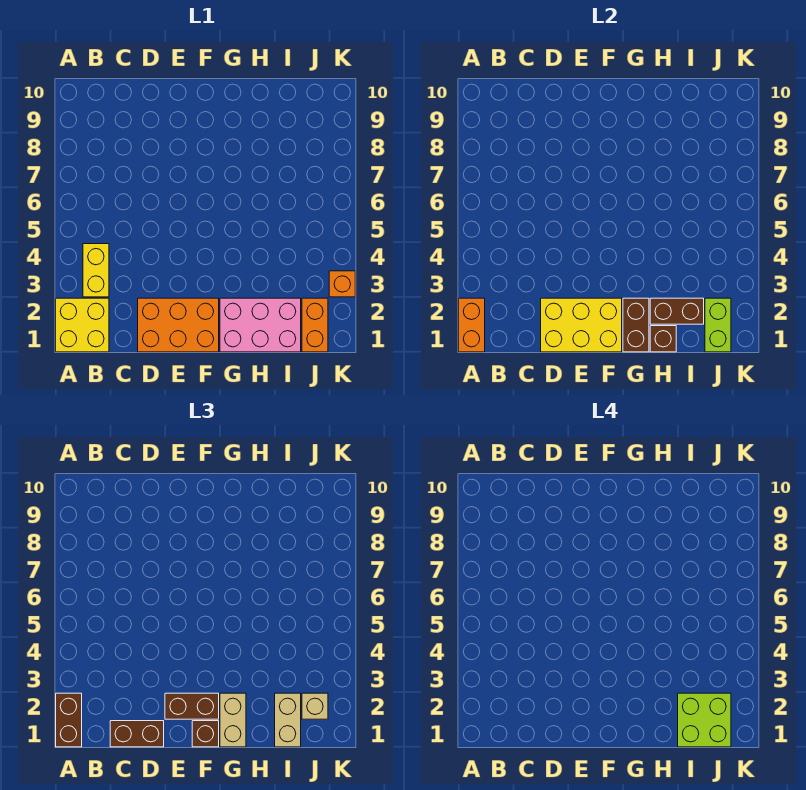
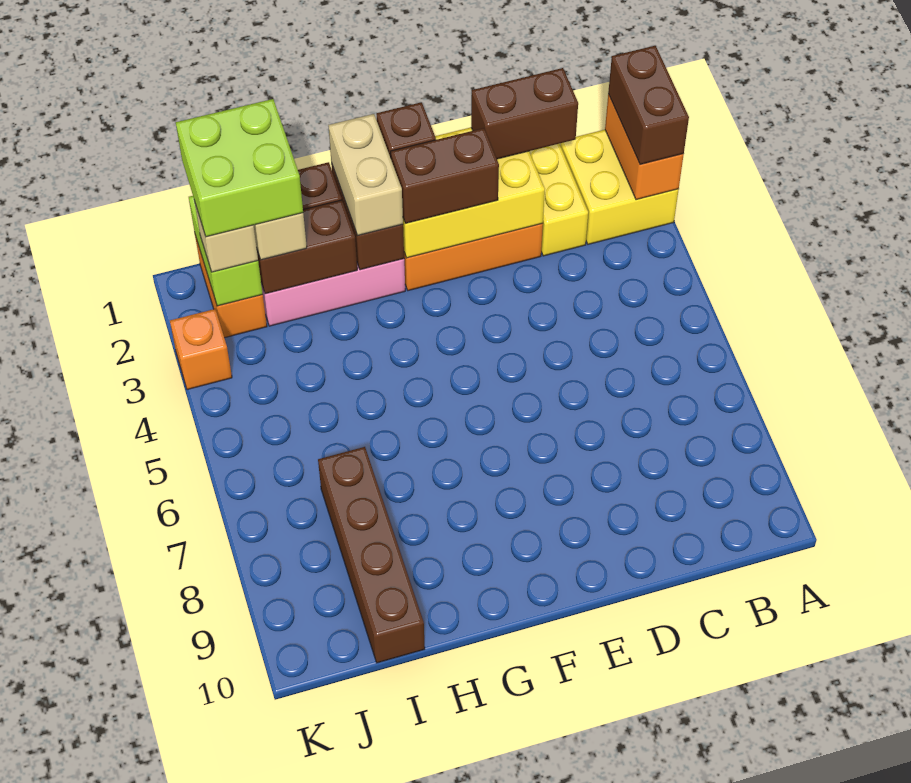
yellow 1x2 brick [83,244,109,297] -> yellow 1x2 brick moved to [529,144,588,256]
none -> brown 1x4 brick [318,447,425,663]

